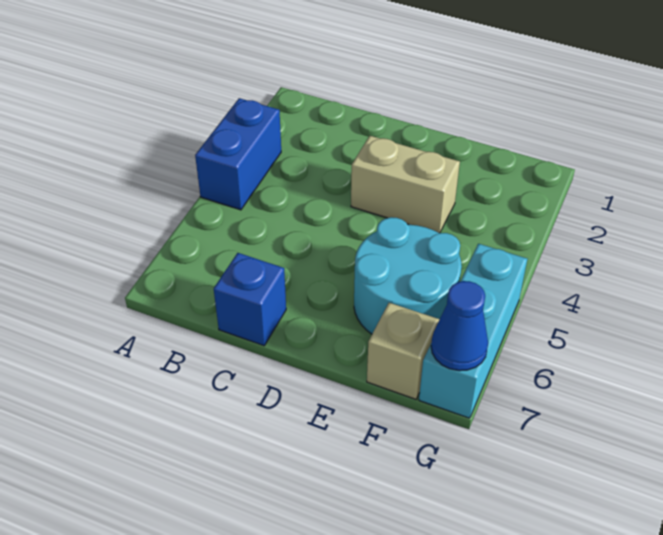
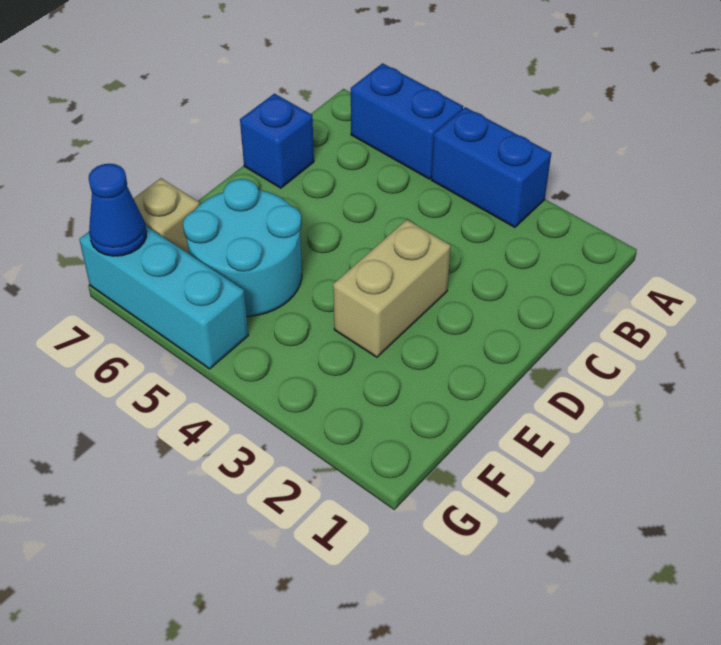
none -> blue 1x2 brick [351,63,463,179]

